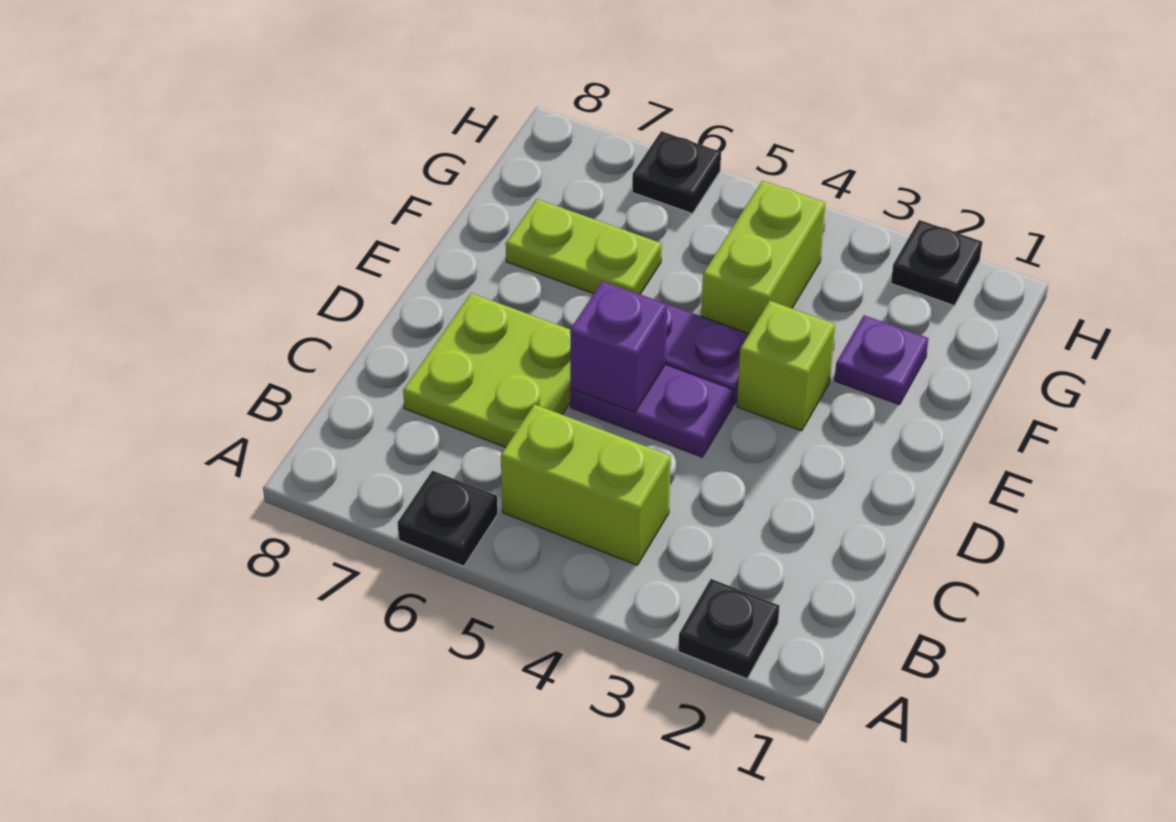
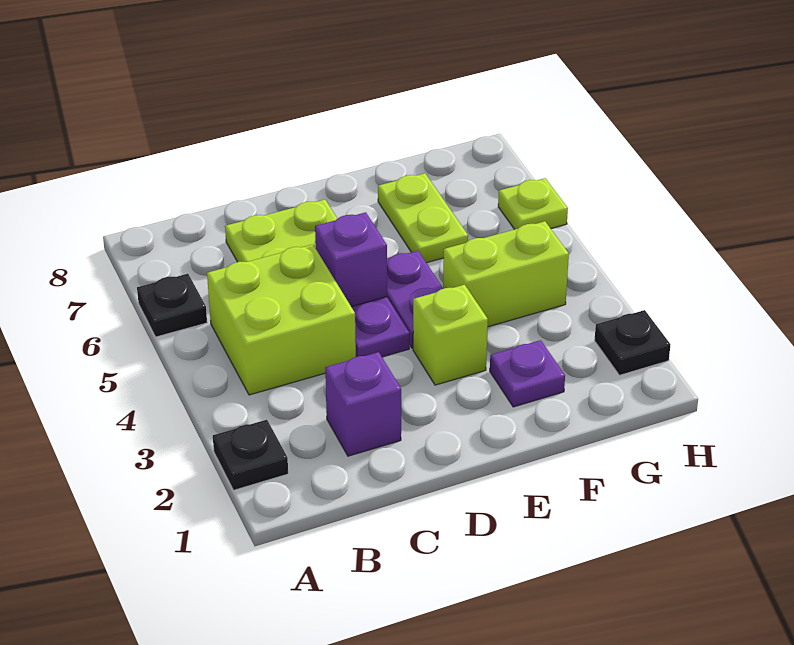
lime 1x2 brick [501,404,671,565] -> lime 2x2 brick [207,244,356,395]
none -> purple 1x1 brick [325,352,401,456]
black 1x1 plate [632,131,721,214] -> lime 1x1 plate [498,178,568,229]

